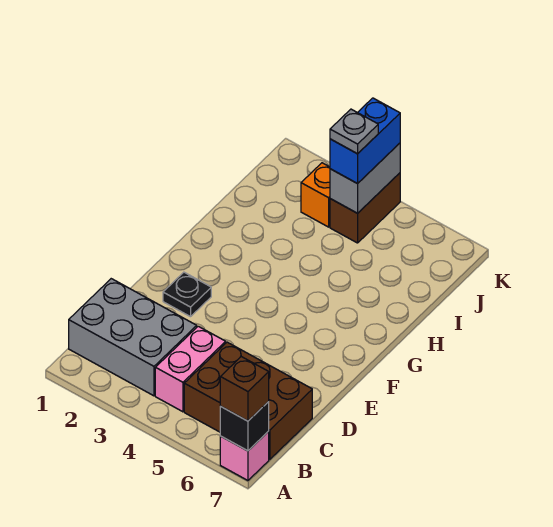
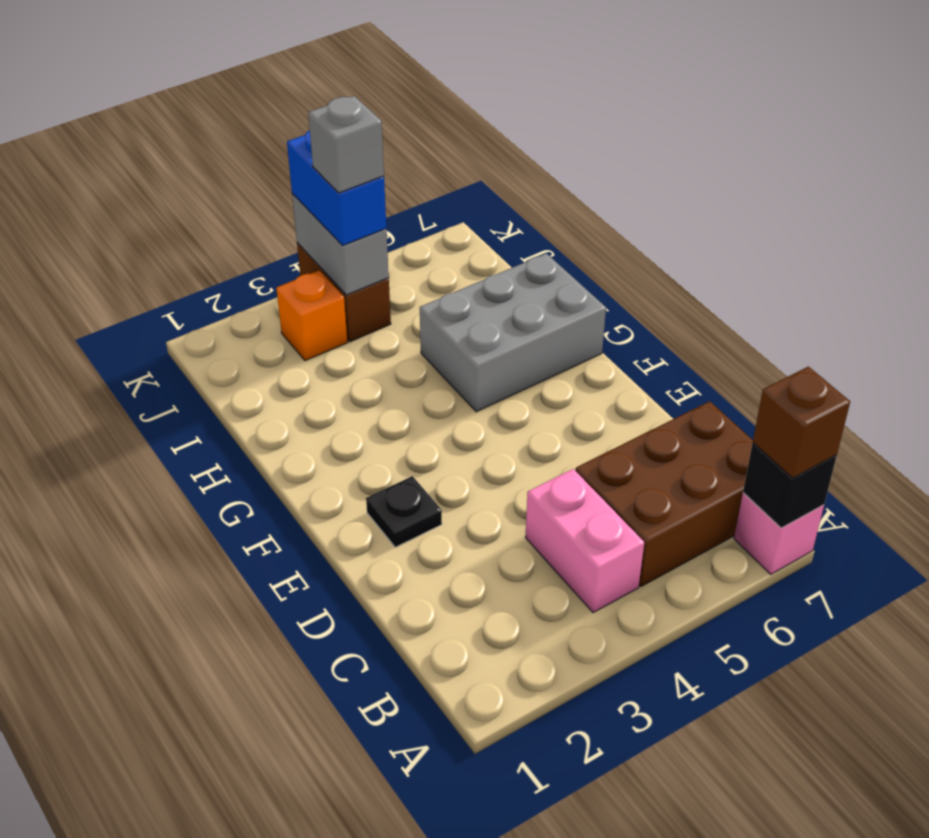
grey 2x3 brick [69,279,197,396] -> grey 2x3 brick moved to [420,253,606,412]
grey 1x1 plate [330,109,378,154] -> grey 1x1 brick [308,96,384,193]

